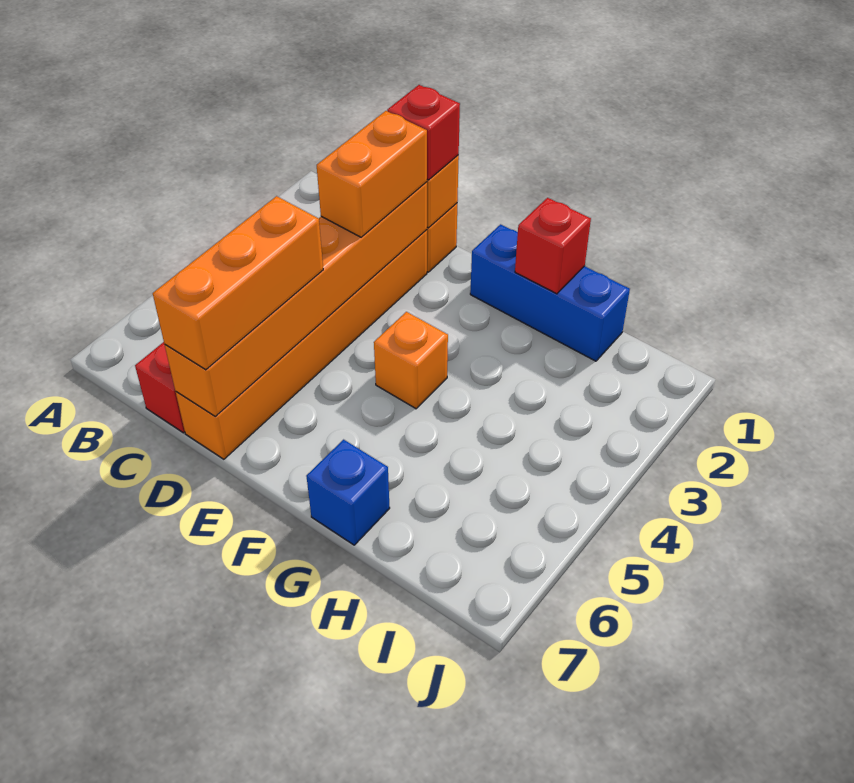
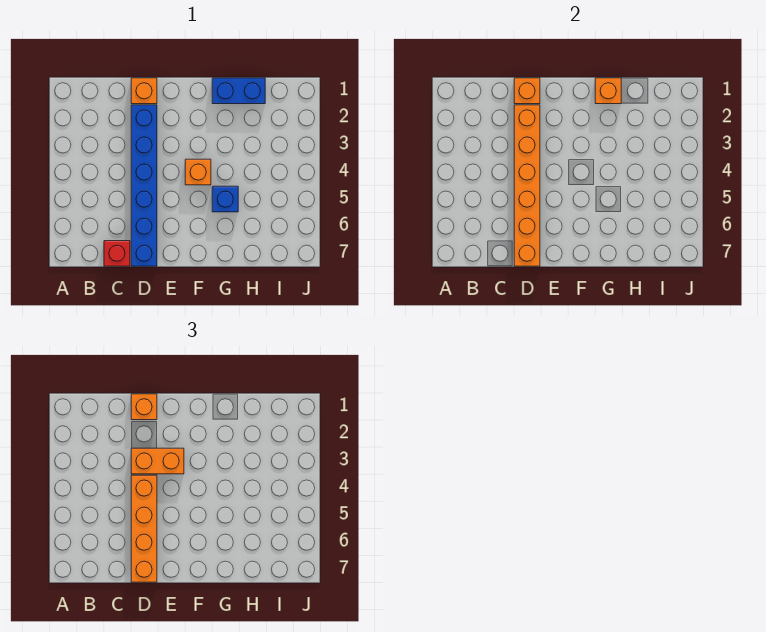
red 1x1 brick [387,85,460,180] -> orange 1x1 brick [131,394,157,420]
orange 1x6 brick [176,230,427,459] -> blue 1x6 brick [131,105,157,266]
orange 1x2 brick [317,111,427,237] -> orange 1x2 brick turned to [131,448,184,474]
orange 1x3 brick [153,196,323,370] -> orange 1x4 brick [131,475,157,582]
blue 1x3 brick [470,224,630,361] -> blue 1x2 brick [212,78,265,104]
red 1x1 brick [515,198,591,294] -> orange 1x1 brick [595,78,621,104]
blue 1x1 brick [306,440,390,545] -> blue 1x1 brick moved to [212,186,238,212]

